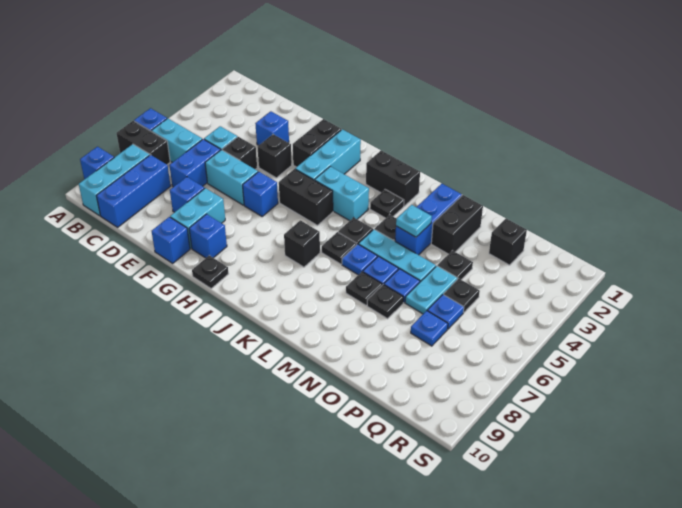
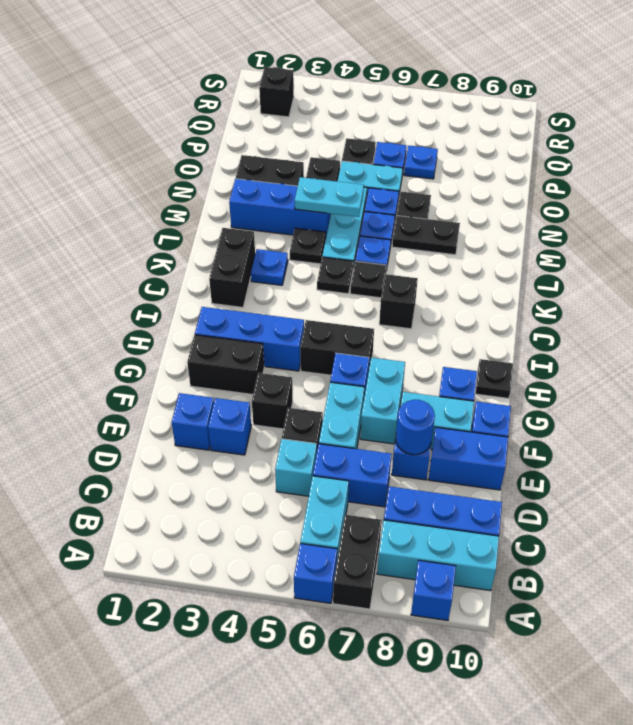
none -> blue 1x1 brick [172,393,214,450]
none -> blue 1x1 round brick [396,400,435,455]
none -> blue 1x2 brick [428,427,508,490]
cyan 1x3 brick [295,129,361,180] -> blue 1x3 brick [195,307,304,371]
black 1x2 brick [279,169,333,225] -> black 1x2 brick turned to [300,320,374,375]
cyan 1x2 brick [315,166,369,221] -> cyan 1x2 brick moved to [360,358,405,444]
black 1x1 plate [370,190,404,218] -> blue 1x1 plate [251,249,288,285]
cyan 1x1 plate [396,205,432,237] -> cyan 1x2 plate [295,177,364,217]
black 1x1 plate [346,272,382,305] -> black 1x2 plate [392,216,460,255]
black 1x1 brick [489,219,527,265] -> black 1x1 brick moved to [259,67,294,117]

